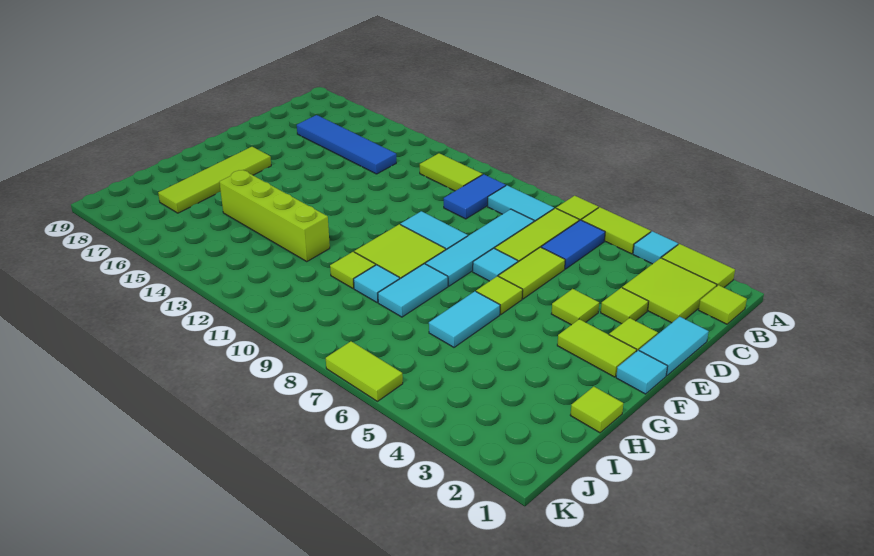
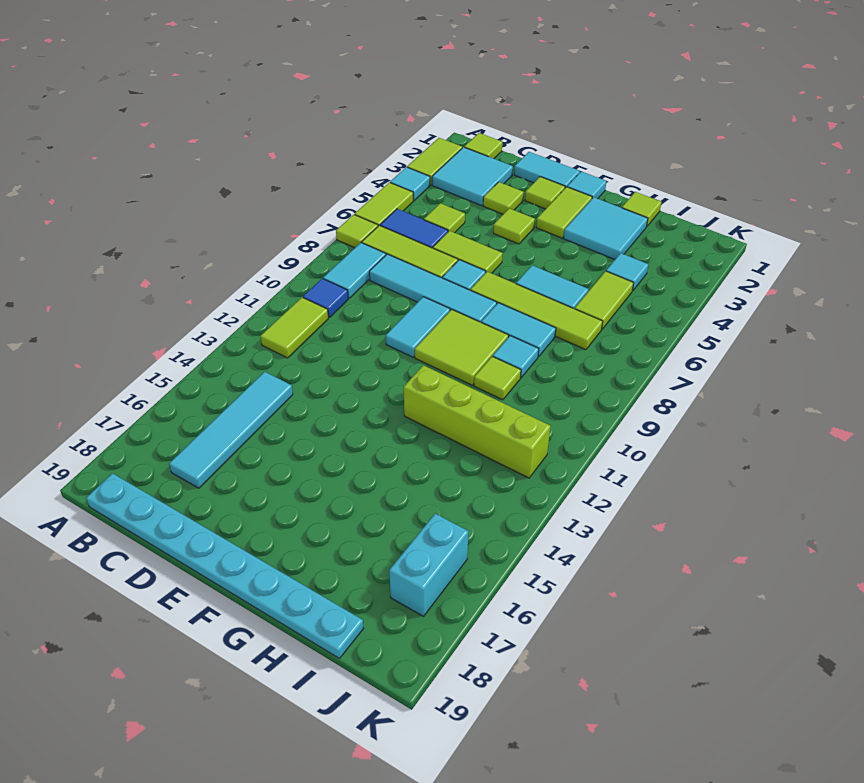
lime 2x2 tile [622,258,717,323] -> cyan 2x2 tile [432,147,513,206]
blue 1x2 tile [444,174,506,219] -> blue 1x1 tile [303,278,348,317]
none -> cyan 1x8 plate [86,473,363,658]
blue 1x4 tile [297,115,396,174] -> cyan 1x4 tile [169,372,293,488]
lime 1x1 tile [476,276,523,315] -> lime 1x1 tile moved to [424,203,465,233]
lime 1x4 tile [158,147,271,213] -> lime 1x4 tile moved to [470,272,603,350]
none -> cyan 2x2 tile [564,197,648,259]
lime 1x4 brick [220,170,330,262] -> lime 1x4 brick turned to [404,365,550,478]
none -> cyan 1x1 tile [606,253,648,291]
none -> cyan 1x2 brick [389,514,468,616]
lime 1x2 tile [326,341,403,401] -> lime 1x2 tile moved to [575,271,634,329]

